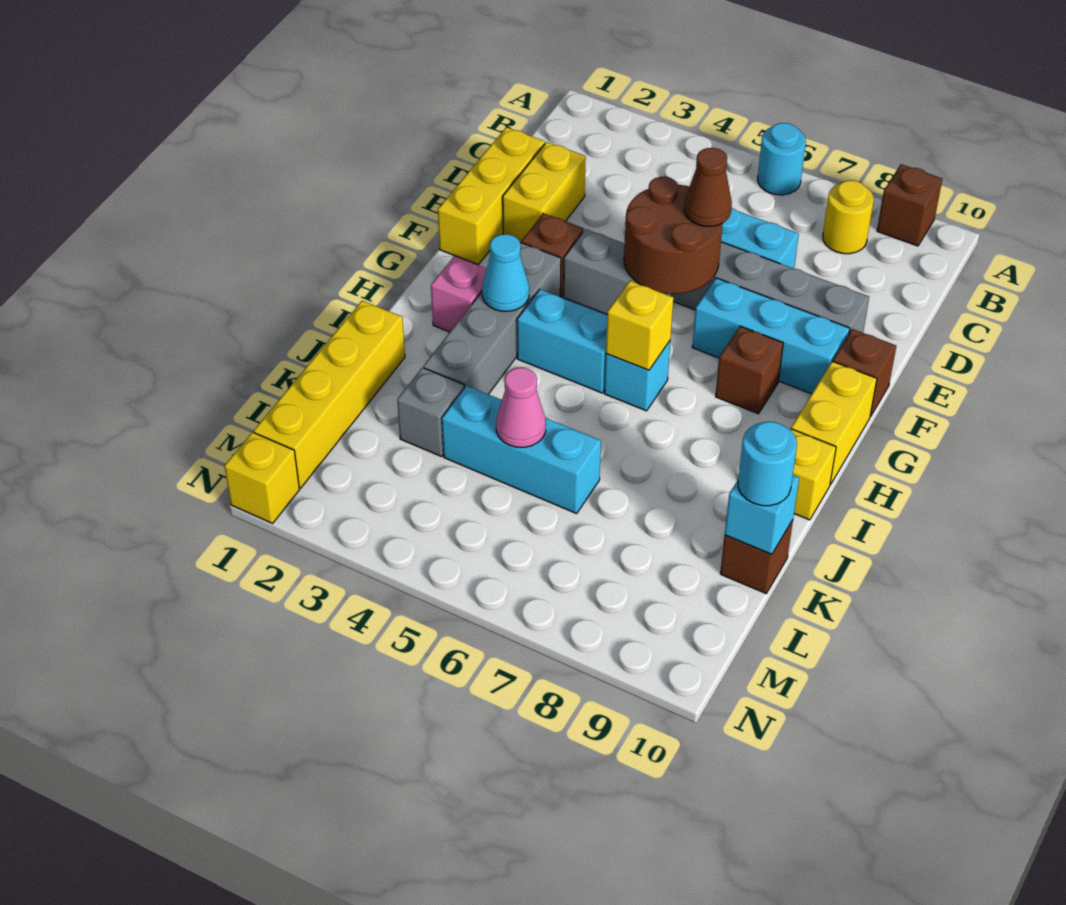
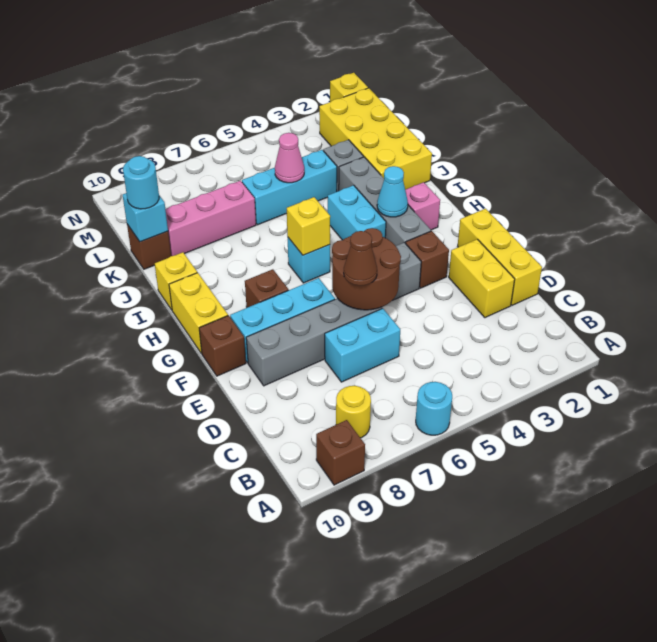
cyan 1x2 brick [517,289,607,393] -> cyan 1x2 brick turned to [328,185,386,240]
yellow 1x4 brick [254,301,405,488] -> yellow 2x4 brick [319,88,432,190]
none -> pink 1x3 brick [165,181,256,256]

